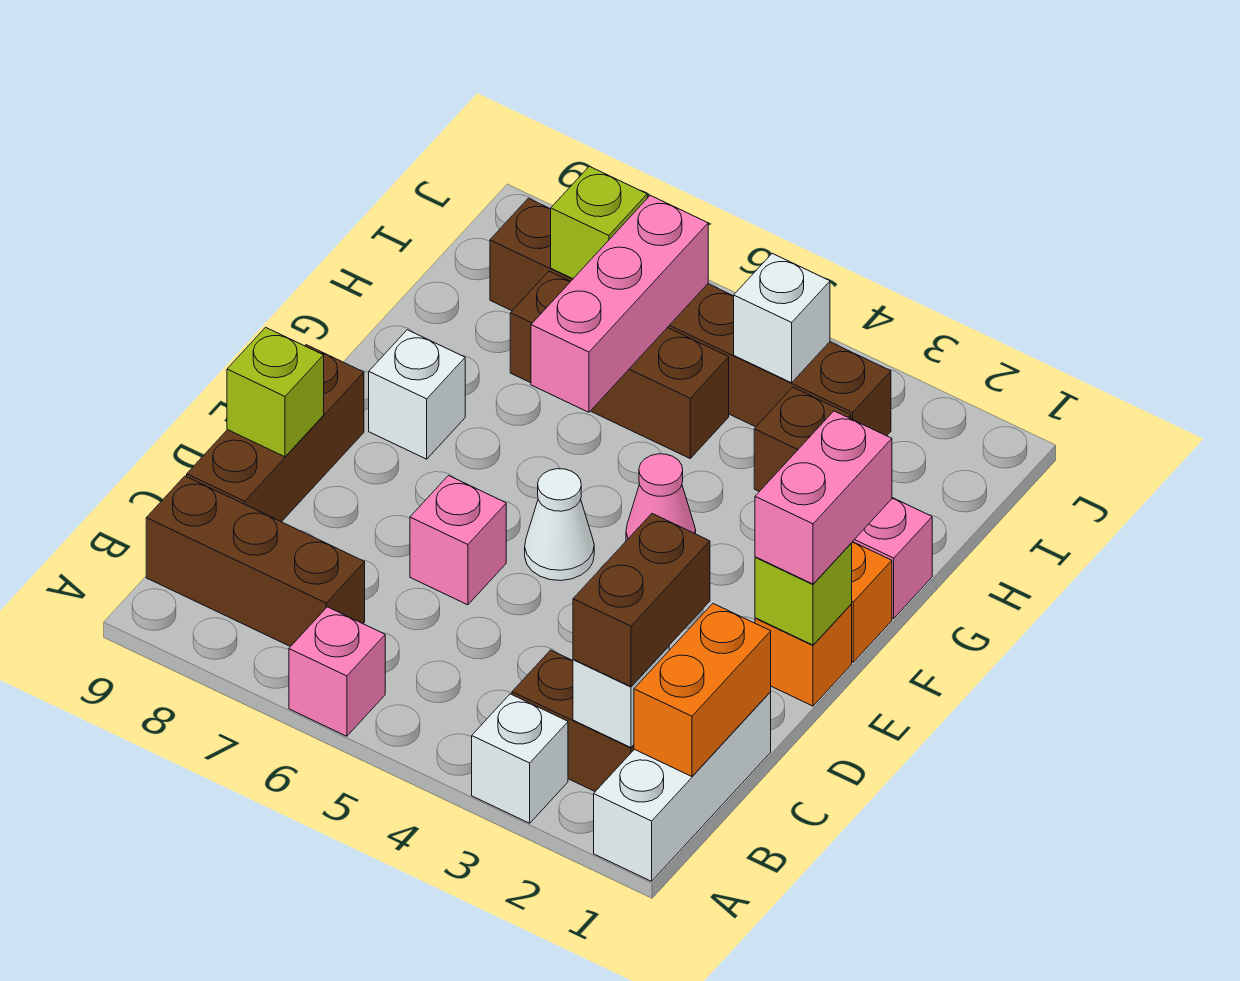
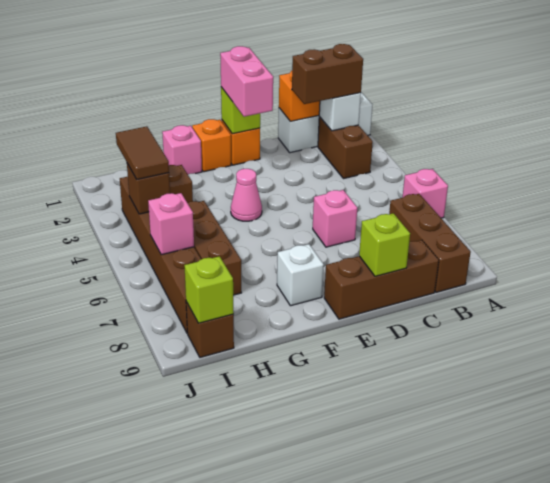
white 1x1 brick [472,694,568,823] -> none
pink 1x2 brick [755,411,892,584] -> pink 1x2 brick turned to [220,46,273,117]
white 1x1 cone [525,469,594,581] -> none
pink 1x3 brick [531,195,708,412] -> pink 1x1 brick [148,193,194,255]
none -> brown 1x2 tile [116,126,169,179]
white 1x1 brick [734,253,830,383] -> brown 1x1 brick [127,164,170,214]
lime 1x1 brick [551,166,647,279] -> lime 1x1 brick moved to [184,256,234,323]
none -> brown 1x1 brick [186,302,234,357]

